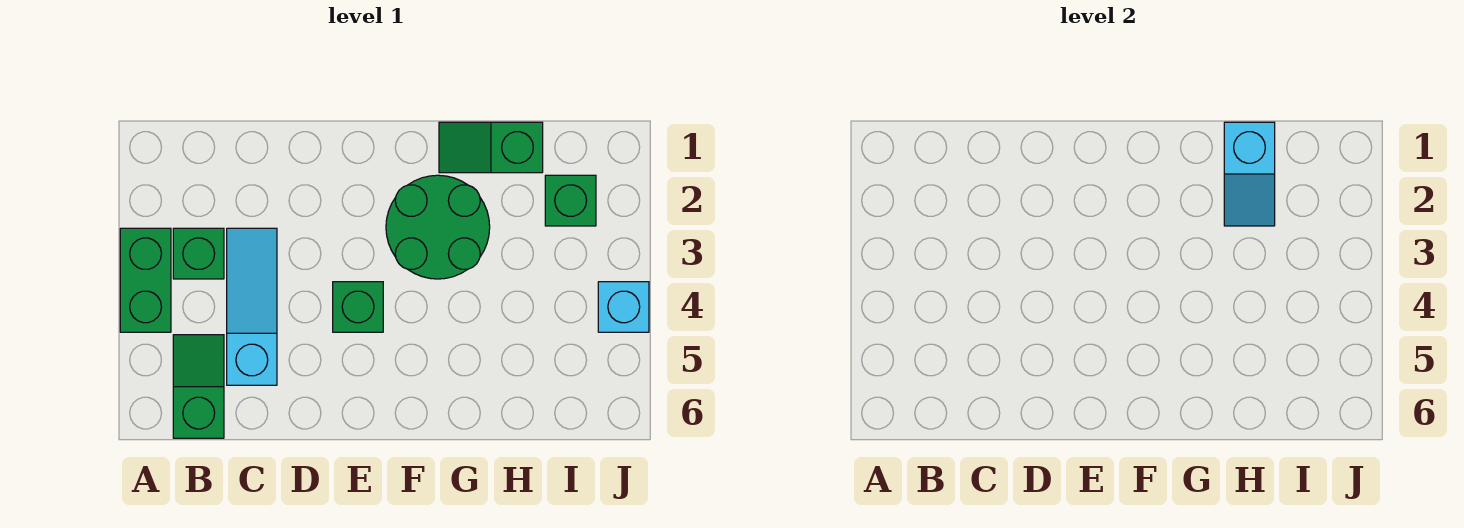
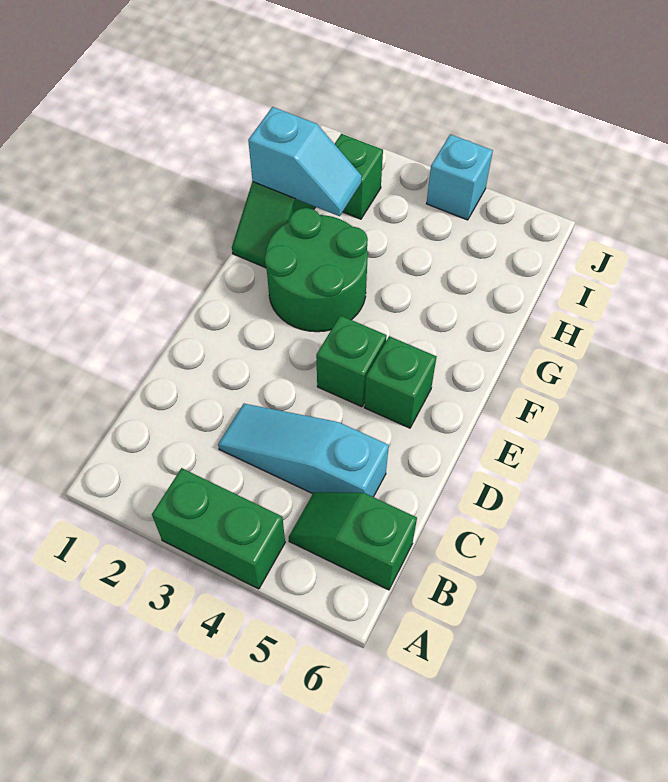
green 1x1 brick [173,228,224,279] -> green 1x1 brick moved to [364,336,437,428]

